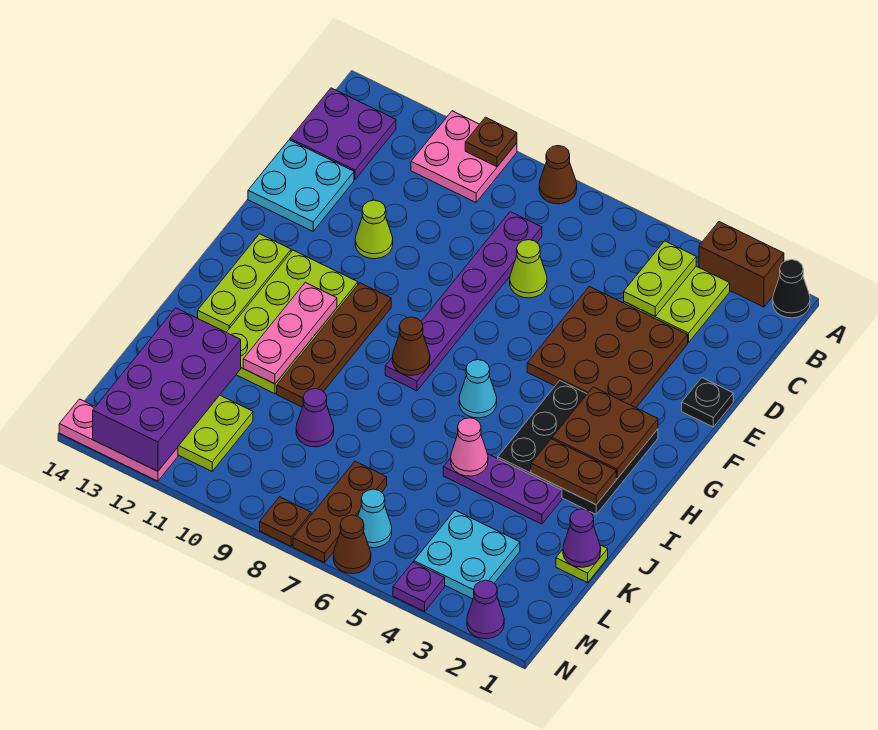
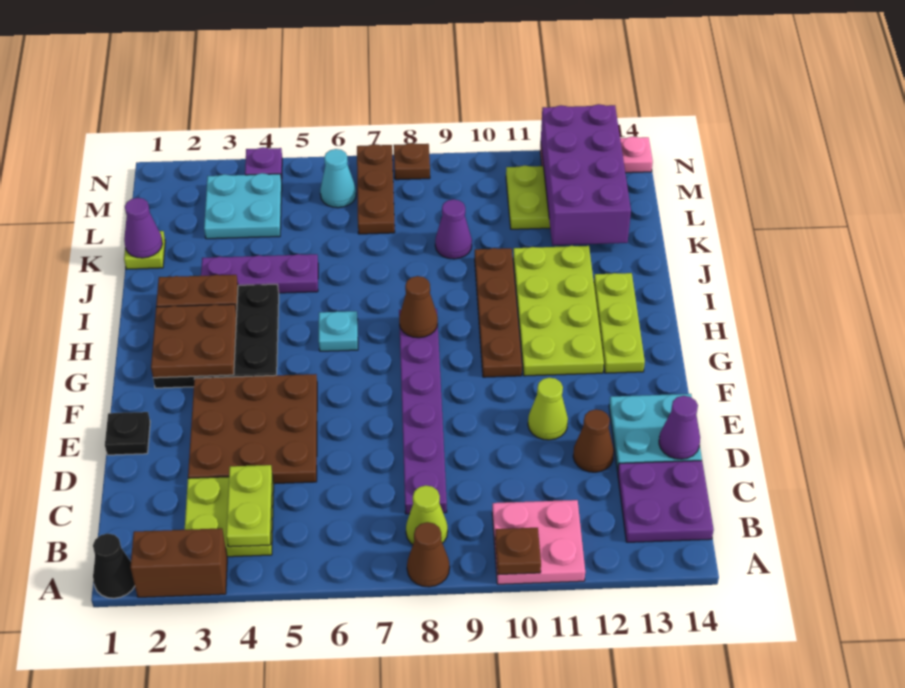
lime 1x1 cone [510,240,547,298] -> lime 1x1 cone moved to [406,485,448,545]
cyan 1x1 cone [459,360,497,418] -> cyan 1x1 plate [319,311,358,351]
pink 1x3 plate [243,282,337,384] -> none
pink 1x1 cone [451,418,488,476] -> none
purple 1x1 cone [467,580,504,639] -> purple 1x1 cone moved to [659,396,700,459]
brown 1x1 cone [333,515,371,574] -> brown 1x1 cone moved to [573,409,614,472]

